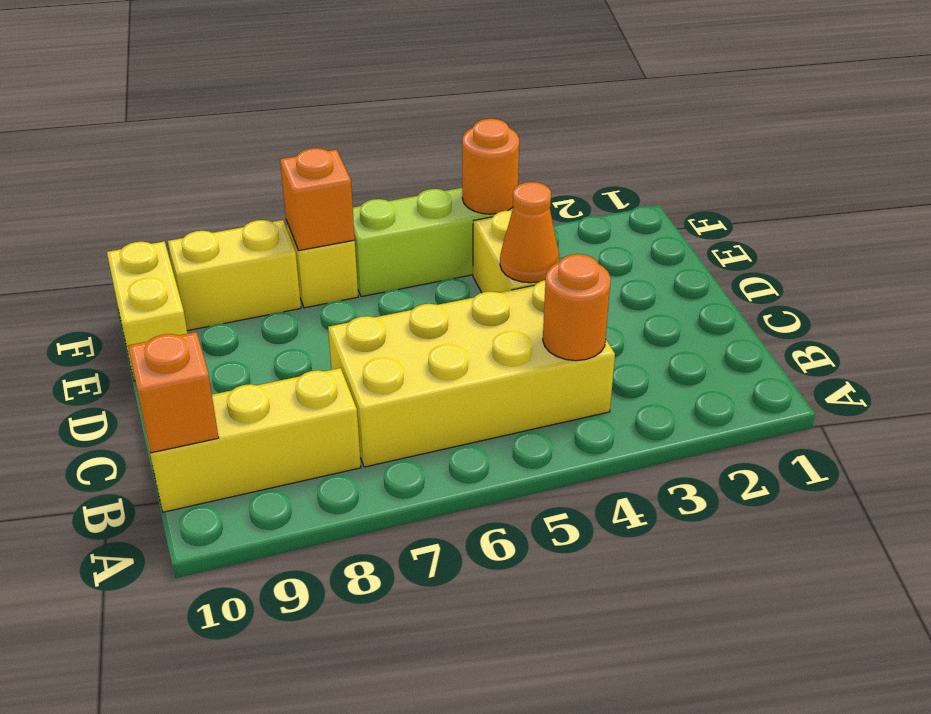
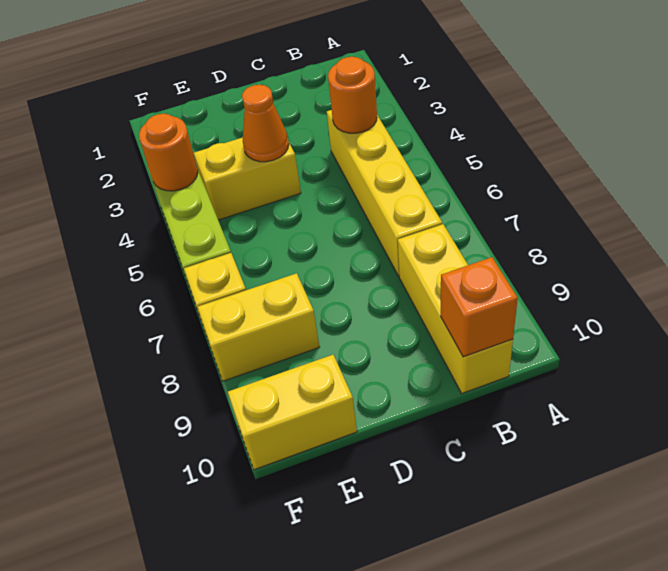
yellow 2x4 brick [328,280,615,467] -> yellow 1x4 brick [327,110,442,276]
orange 1x1 brick [280,148,355,251] -> none
yellow 1x2 brick [168,220,301,331] -> yellow 1x2 brick turned to [198,273,319,381]

